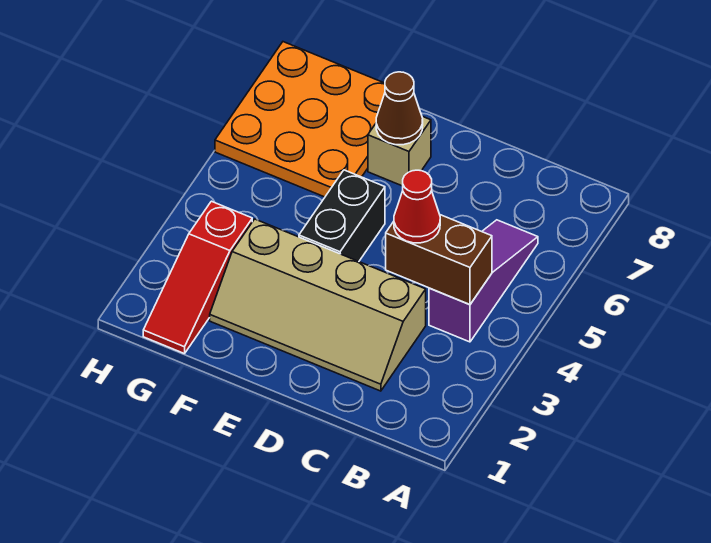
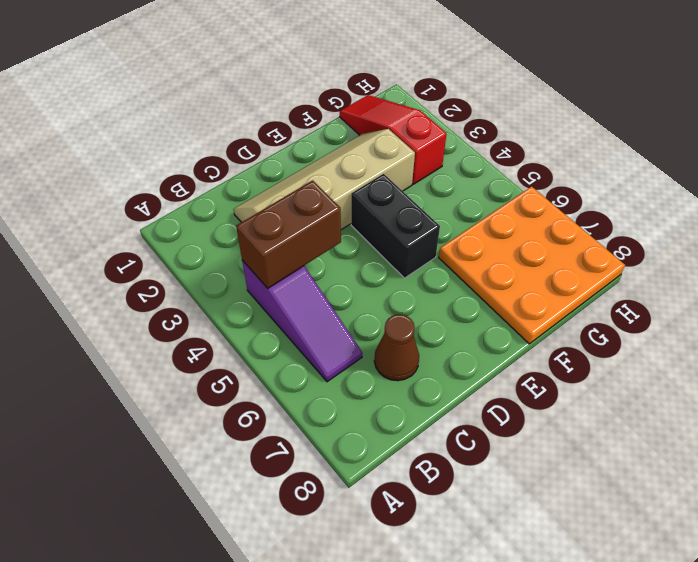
red 1x1 cone [394,170,440,243] -> none
tan 1x1 brick [368,116,431,186] -> none
brown 1x1 cone [376,72,423,145] -> brown 1x1 cone moved to [374,314,419,381]

